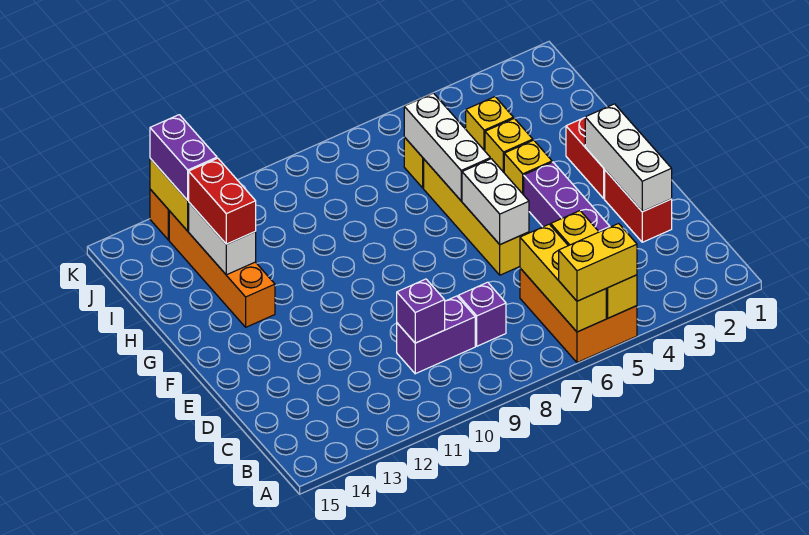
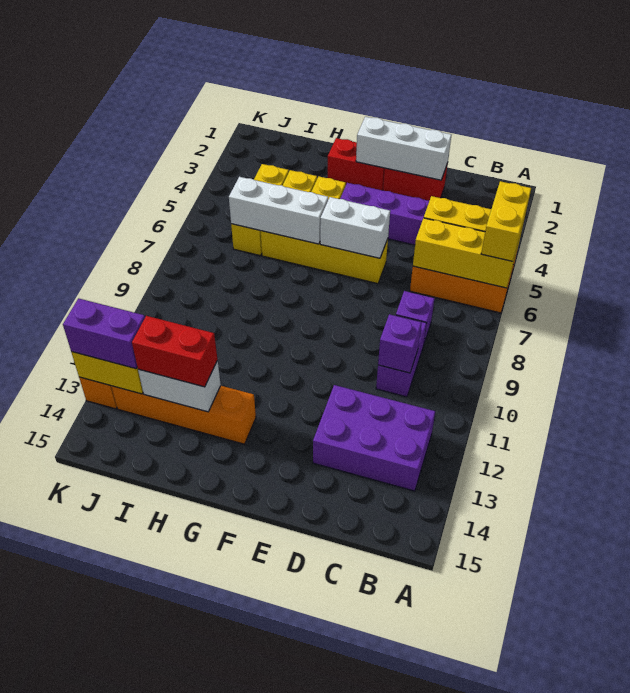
none -> purple 2x3 brick [313,385,435,491]

